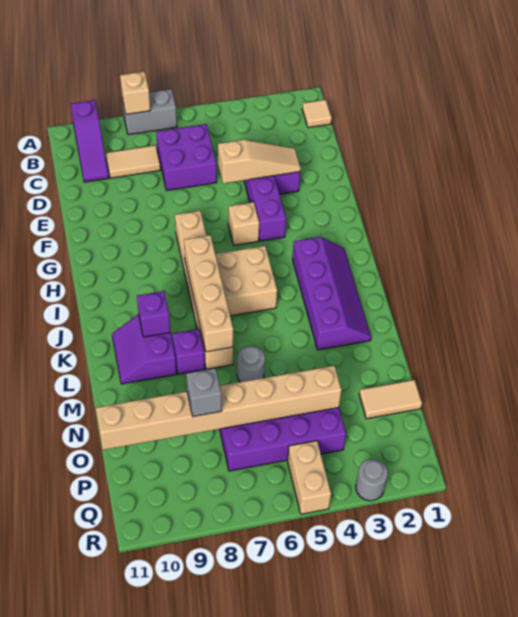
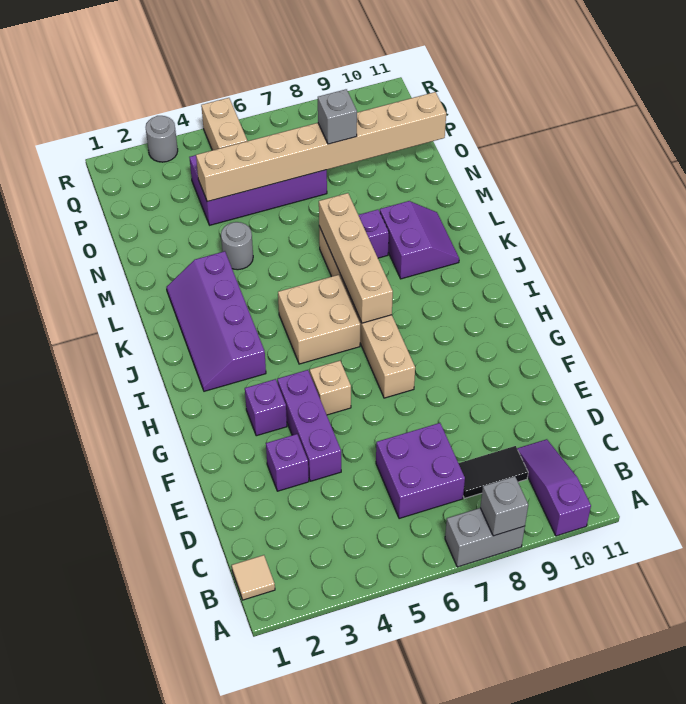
tan 1x1 brick [120,72,150,114] -> grey 1x1 brick [480,476,528,536]
tan 1x2 tile [106,145,160,178] -> black 1x2 tile [459,446,528,498]
tan 1x3 slope [218,140,301,184] -> none
purple 1x1 brick [137,291,170,337] -> purple 1x1 brick moved to [245,379,287,436]
grey 1x1 round brick [237,346,265,382] -> grey 1x1 round brick moved to [221,222,253,270]
tan 1x2 tile [359,380,422,419] -> none

